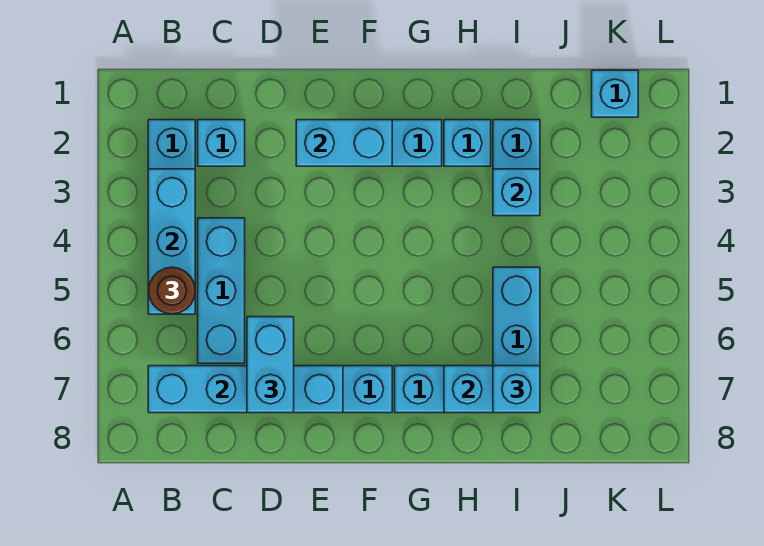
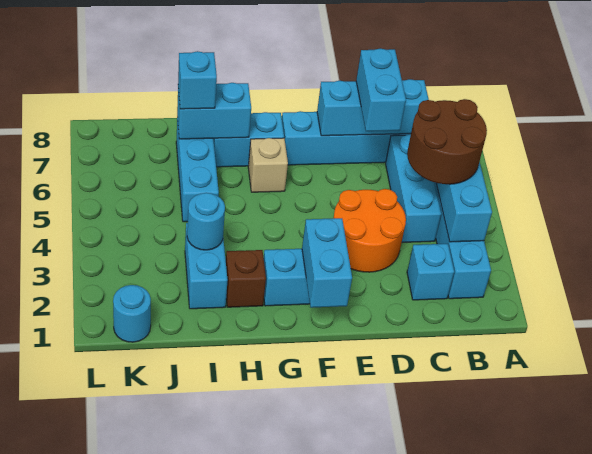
brown 1x1 round brick [149,267,195,314] -> brown 2x2 round brick [407,99,487,184]
cyan 1x4 brick [148,366,343,413] -> cyan 1x3 brick [317,79,429,136]
none -> orange 2x2 round brick [334,189,406,272]
cyan 1x2 brick [296,120,392,166] -> cyan 1x2 brick turned to [302,218,352,308]
none -> tan 1x1 brick [248,138,288,192]
cyan 1x1 brick [444,120,491,166] -> brown 1x1 brick [226,250,266,307]
cyan 1x1 brick [493,169,540,216] -> cyan 1x1 round brick [187,193,225,250]
cyan 1x1 brick [592,70,638,117] -> cyan 1x1 round brick [113,285,151,342]

